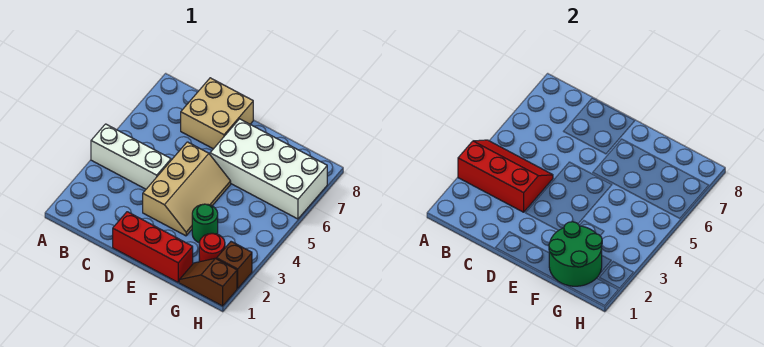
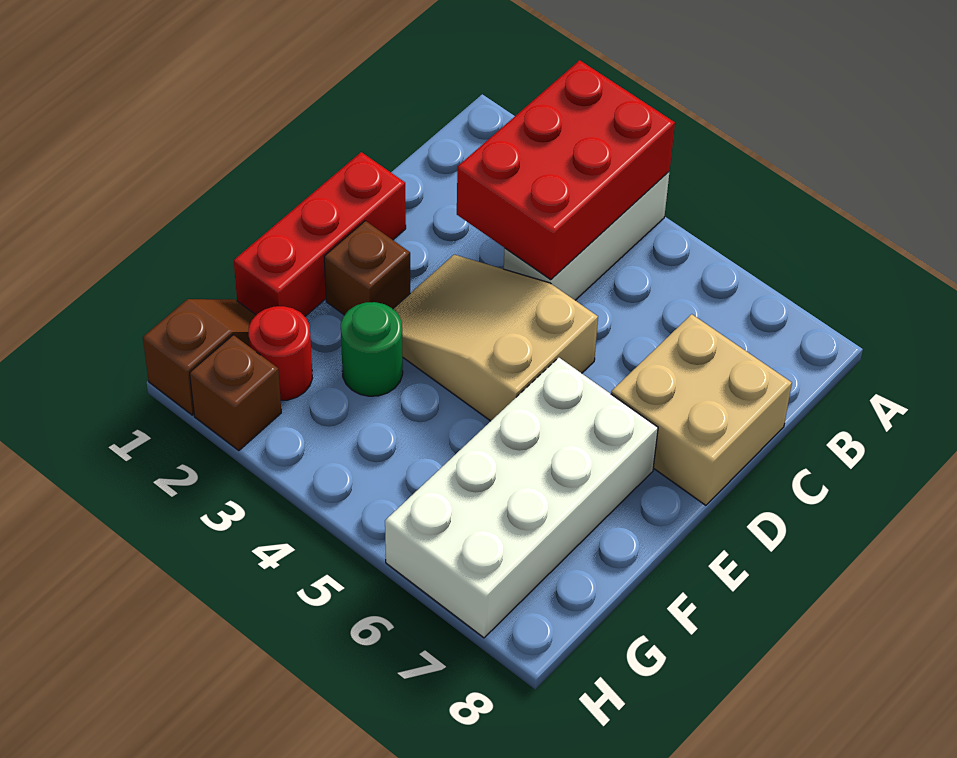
red 2x3 slope [458,140,553,212] -> red 2x3 brick [457,60,675,280]
tan 2x3 slope [143,142,231,236] -> tan 2x3 slope turned to [393,255,598,421]
none -> brown 1x1 brick [324,221,410,315]
green 2x2 round brick [549,222,602,286] -> none

